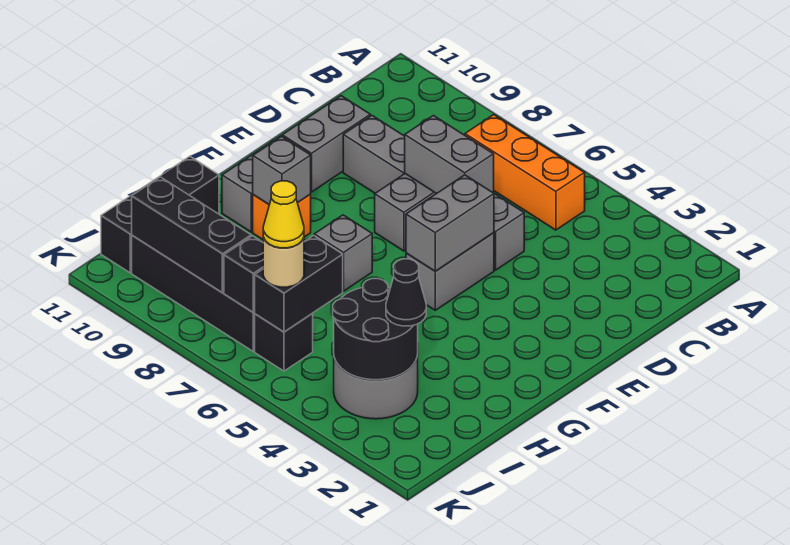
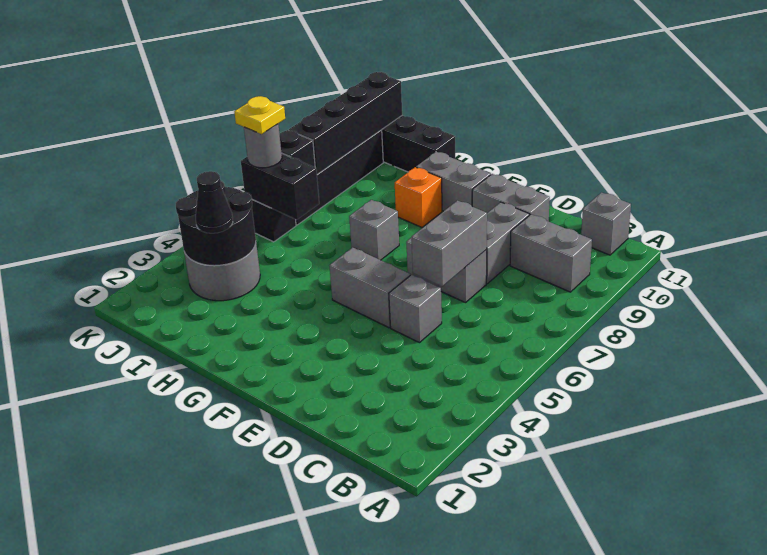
orange 1x3 brick [465,115,585,230] -> none
grey 1x2 brick [406,175,494,271] -> grey 1x2 brick moved to [510,214,592,292]
grey 1x1 brick [253,136,311,205] -> grey 1x1 brick moved to [581,192,631,255]
tan 1x1 round brick [263,238,304,287] -> grey 1x1 round brick [244,124,282,168]
yellow 1x1 cone [263,181,304,248] -> yellow 1x1 plate [234,96,285,134]
black 1x3 brick [132,177,251,293] -> black 1x4 brick [289,72,402,174]

